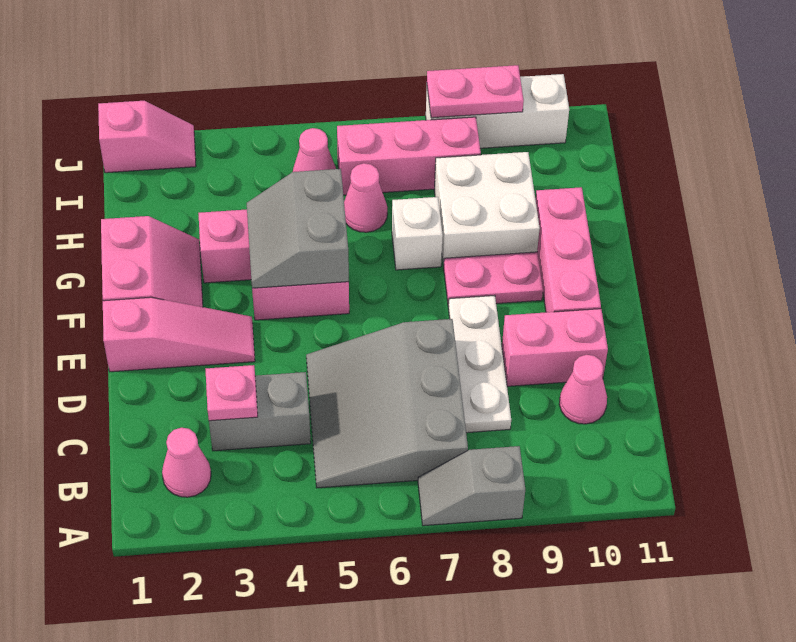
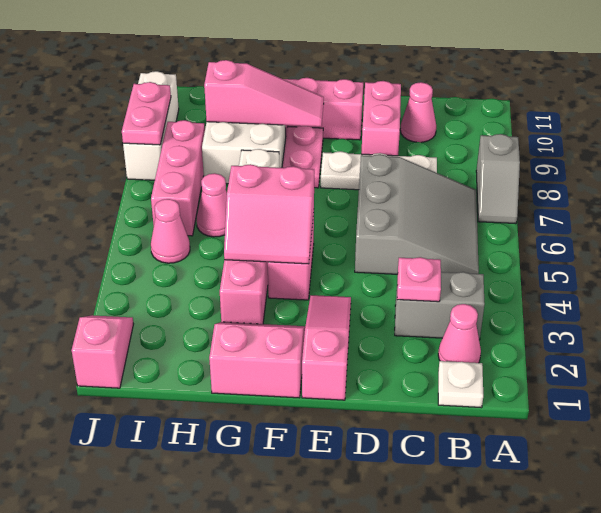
none -> white 1x1 plate [438,361,483,408]
grey 3x3 slope [306,319,468,488] -> grey 3x3 slope turned to [355,154,479,274]
grey 1x2 brick [209,372,311,451] -> grey 1x2 brick turned to [395,272,485,340]
grey 2x2 slope [247,169,349,288] -> pink 2x2 slope [224,164,314,264]
none -> pink 1x3 slope [204,60,324,127]

